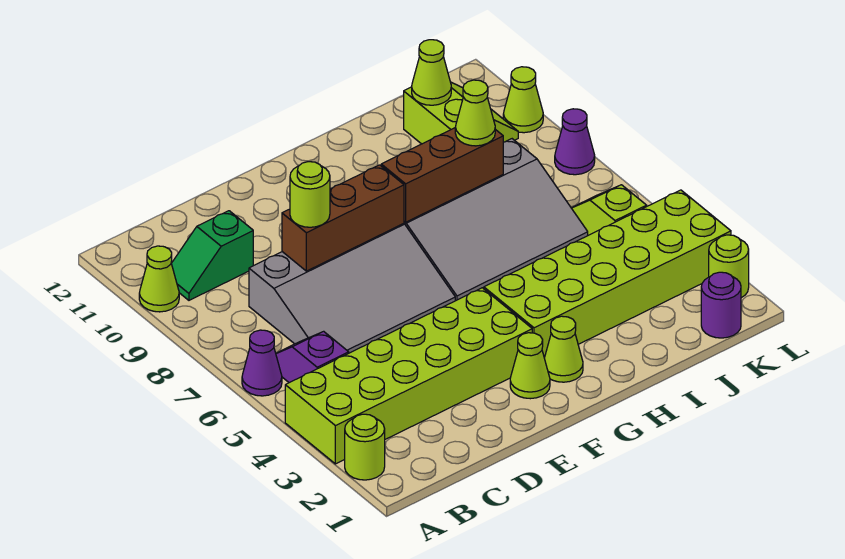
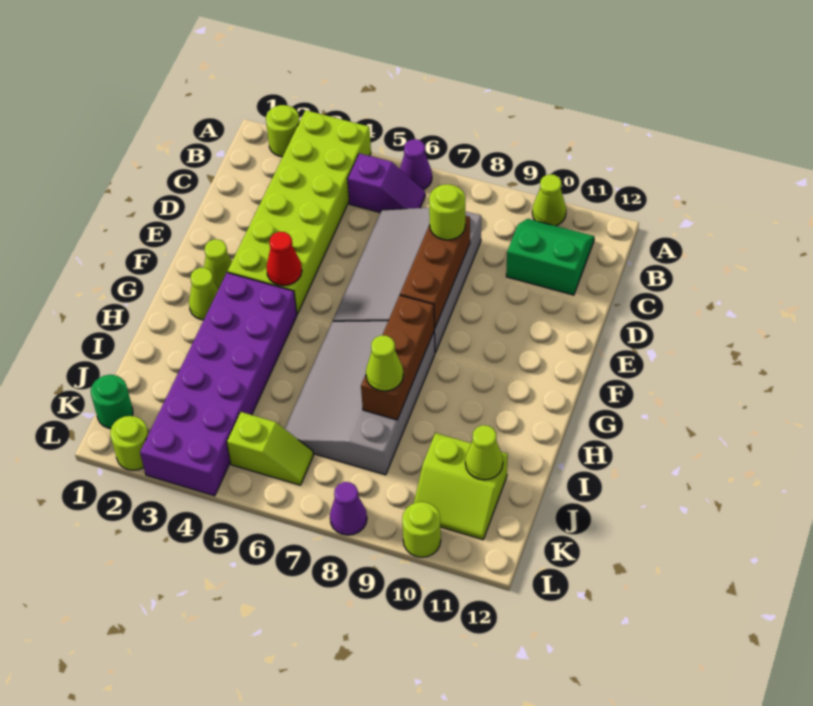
green 1x2 slope [171,211,253,300] -> green 2x2 slope [506,219,594,295]
none -> red 1x1 cone [266,232,302,286]
lime 2x6 brick [484,190,731,358] -> purple 2x6 brick [140,273,297,496]
purple 1x1 round brick [701,272,741,338] -> green 1x1 round brick [91,375,133,429]
lime 1x1 cone [503,67,543,133] -> lime 1x1 round brick [402,502,441,557]

